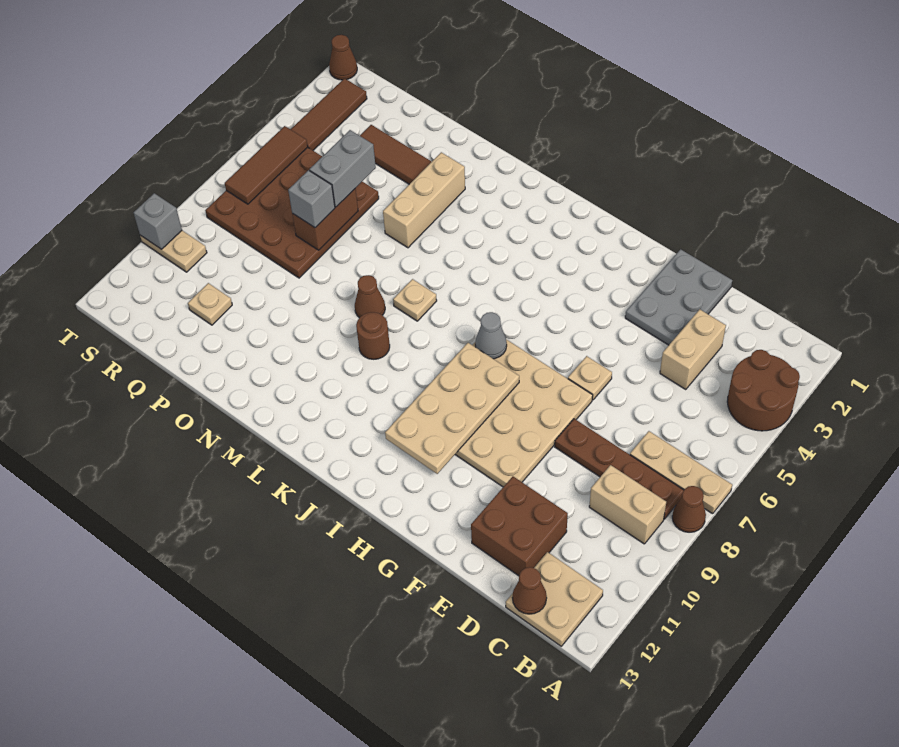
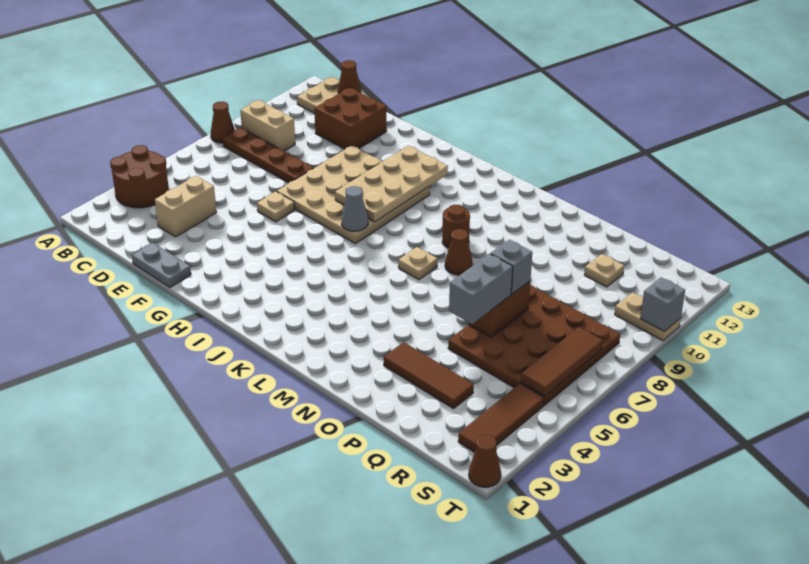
tan 1x3 plate [630,431,732,514] -> none
grey 2x3 plate [625,249,732,345] -> grey 1x2 plate [132,243,191,288]
tan 1x3 brick [383,152,465,248] -> none

